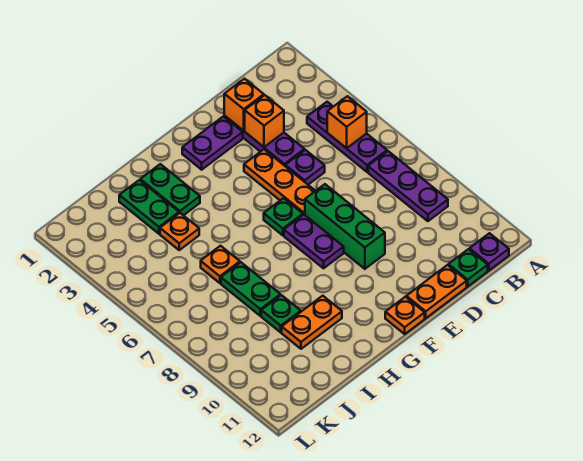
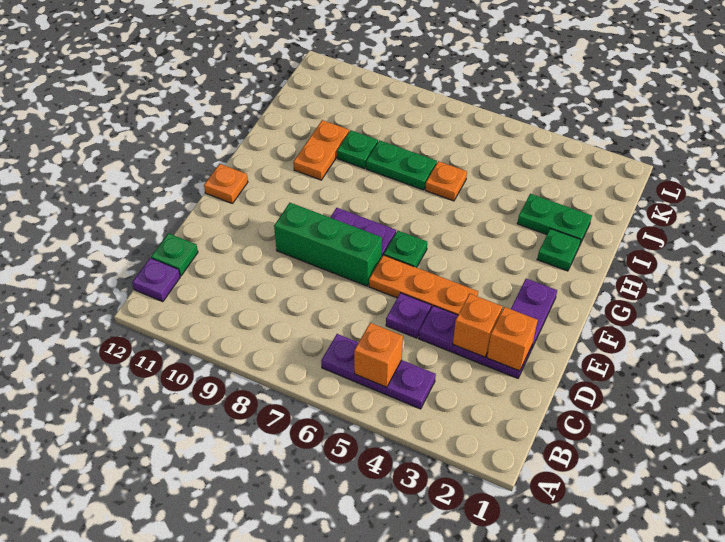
purple 1x3 plate [368,151,448,221] -> none
orange 1x2 plate [406,265,467,318] -> none
green 1x2 plate [140,164,200,216] -> green 1x1 plate [537,229,581,271]
orange 1x1 plate [160,213,199,250] -> none

